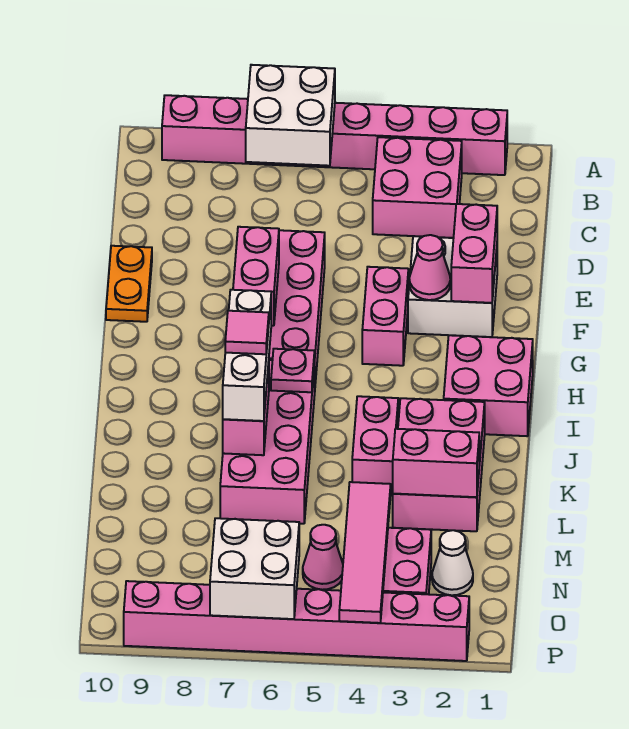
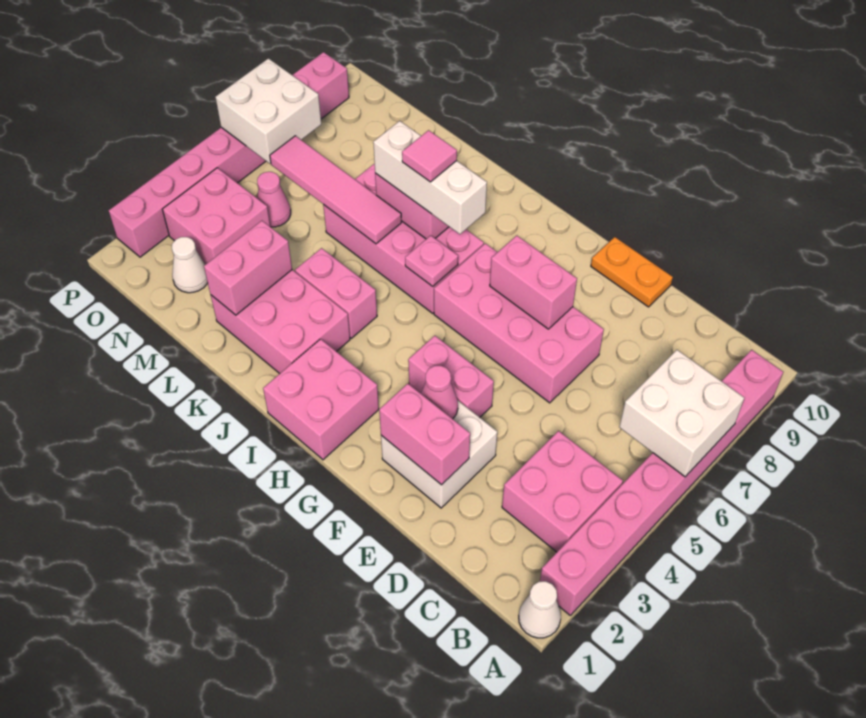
none -> white 1x1 cone [519,581,561,638]
pink 1x4 tile [339,482,391,623] -> pink 1x4 tile moved to [270,136,401,244]

